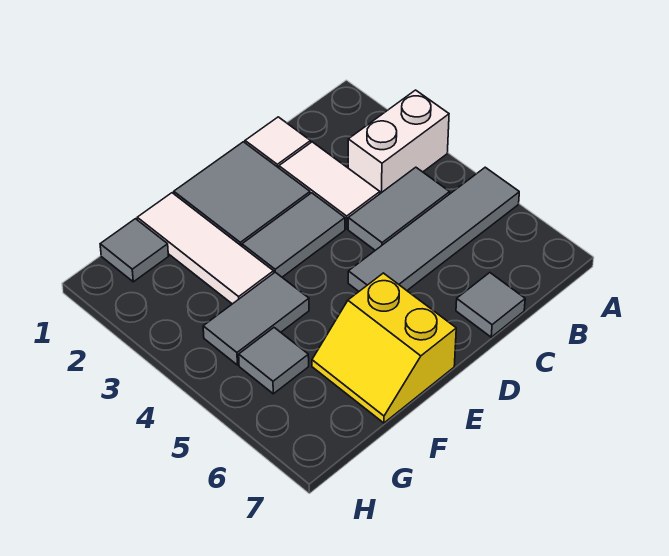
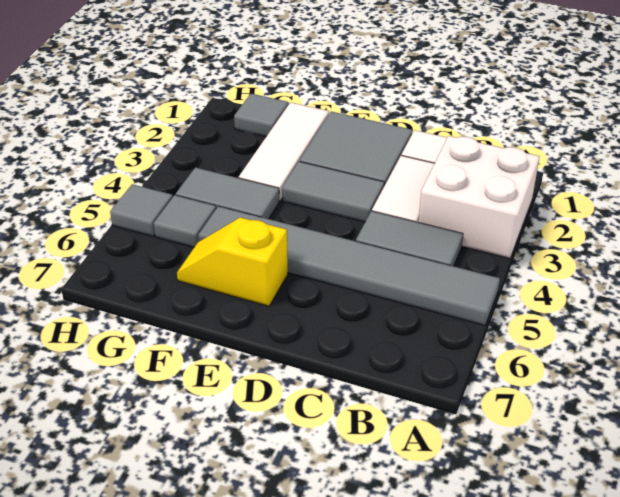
white 1x2 brick [348,90,449,194] -> white 2x2 brick [418,136,540,258]
grey 1x4 tile [348,167,519,291] -> grey 1x6 tile [198,206,500,325]
grey 1x1 tile [456,273,525,337] -> grey 1x1 tile moved to [110,184,173,236]
yellow 2x2 slope [312,273,456,423] -> yellow 1x2 slope [177,217,288,306]

